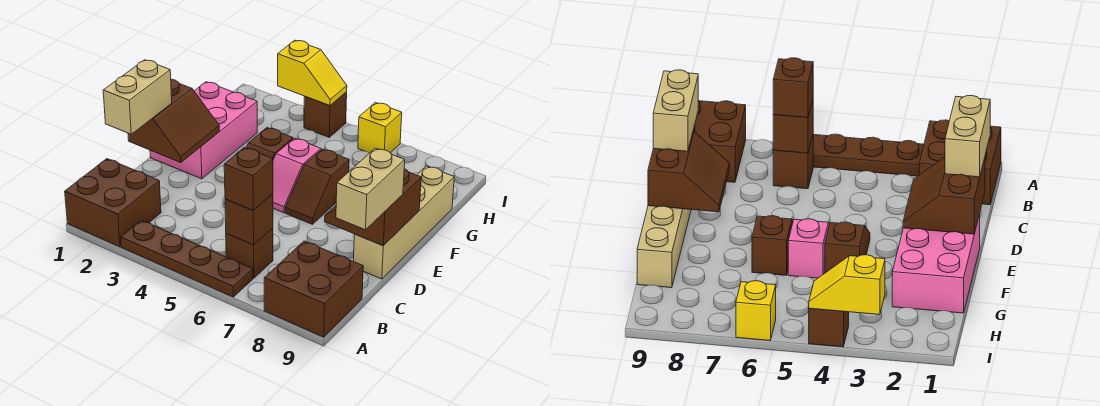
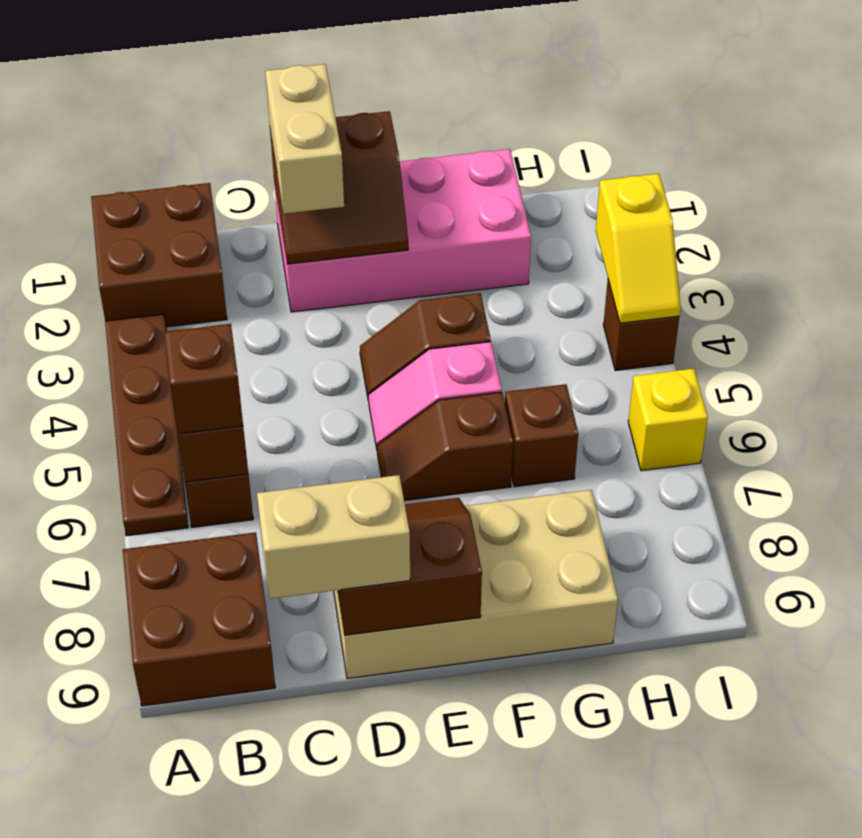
tan 1x2 brick [103,60,172,134] -> tan 1x2 brick turned to [265,64,344,214]
tan 1x4 brick [354,166,454,279] -> tan 2x4 brick [334,490,618,679]
pink 2x3 brick [150,82,257,179] -> pink 2x4 brick [274,149,531,312]
none -> brown 1x1 brick [505,384,578,487]

